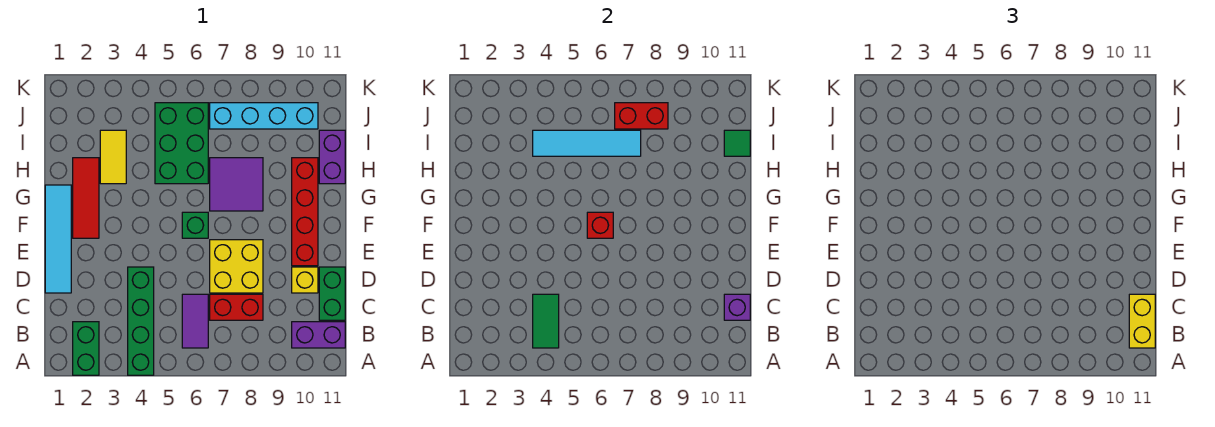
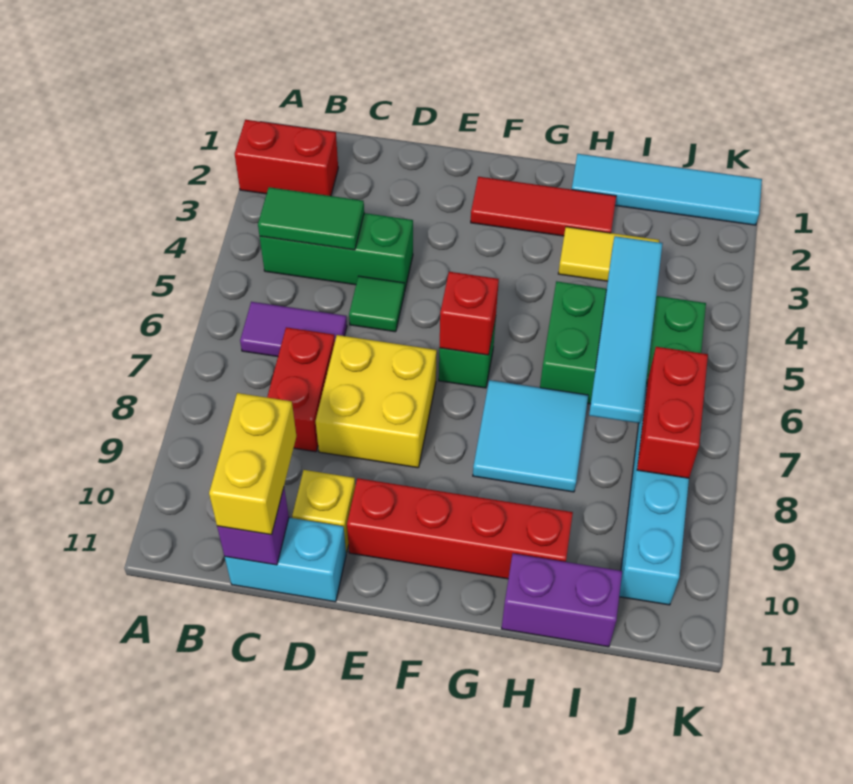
green 1x2 brick [73,322,99,375] -> red 1x2 brick [235,120,338,196]
green 1x4 brick [128,267,154,375] -> green 1x3 brick [260,213,413,292]
purple 1x2 brick [292,322,345,348] -> none
yellow 1x2 brick [1129,294,1155,348] -> yellow 1x2 brick turned to [209,393,296,535]
green 1x2 brick [319,267,345,320] -> cyan 1x2 brick [225,518,346,602]
cyan 1x4 tile [45,185,71,293] -> cyan 1x4 tile moved to [572,154,762,225]
purple 2x2 tile [210,158,263,211] -> cyan 2x2 tile [473,380,588,492]
green 1x1 tile [724,130,750,156] -> green 1x1 tile moved to [349,276,404,332]

